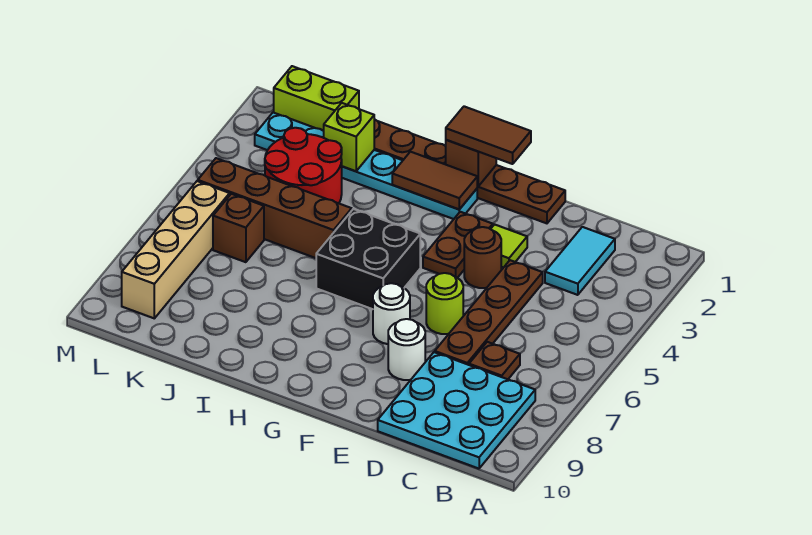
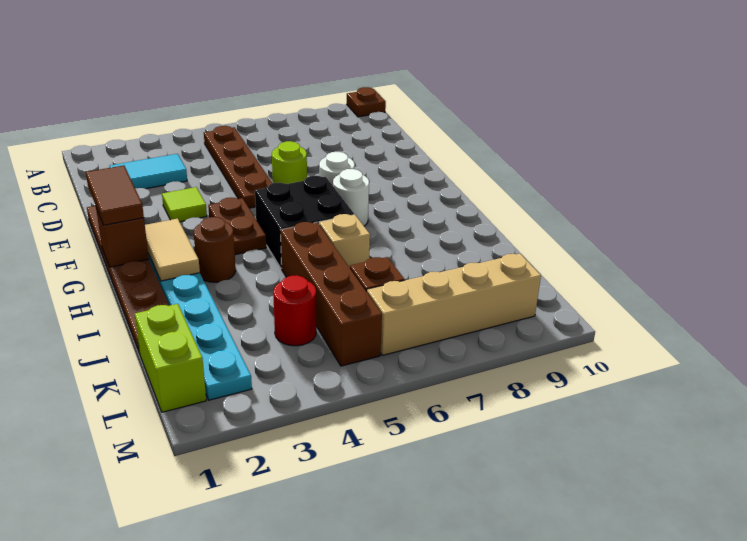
cyan 3x3 plate [378,352,535,469] -> none
brown 1x1 plate [469,342,520,379] -> brown 1x1 plate moved to [347,87,386,117]
brown 1x4 plate [435,260,543,365] -> brown 1x4 plate turned to [204,126,273,208]
brown 1x1 round brick [464,227,501,288] -> brown 1x1 round brick moved to [193,217,236,282]
white 1x1 round brick [388,319,425,380] -> white 1x1 round brick moved to [333,169,369,226]
brown 1x2 plate [423,212,493,278] -> brown 1x2 plate turned to [208,198,266,255]
brown 1x2 tile [392,152,478,209] -> tan 1x2 tile [145,218,200,281]
none -> tan 1x1 brick [319,214,370,268]
lime 1x1 brick [324,103,374,171] -> none
red 2x2 round brick [265,128,342,203] -> red 1x1 round brick [273,275,316,346]

